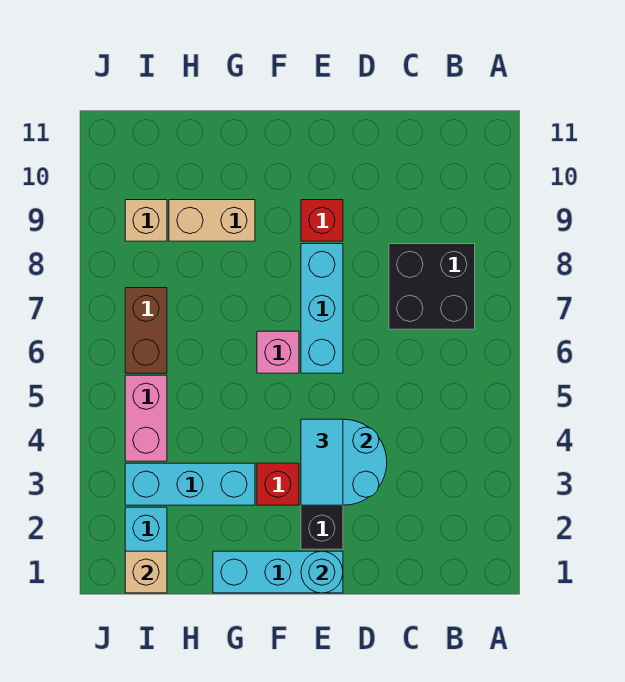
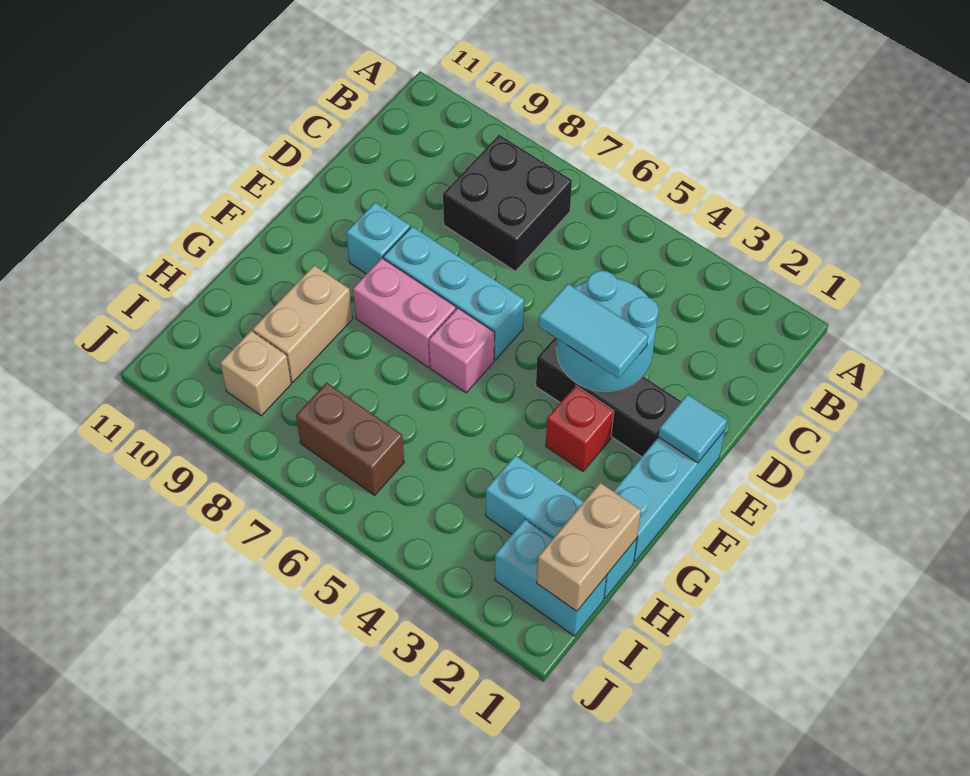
cyan 1x1 round brick [301,551,343,593] -> cyan 1x1 tile [658,394,727,463]
red 1x1 brick [301,200,343,241] -> cyan 1x1 brick [346,202,410,274]
cyan 1x3 brick [125,463,255,505] -> cyan 1x3 brick turned to [486,455,637,599]
tan 1x1 brick [125,551,167,593] -> tan 1x2 brick [537,483,641,611]
pink 1x2 brick [125,375,167,461] -> pink 1x2 brick moved to [353,258,456,367]

